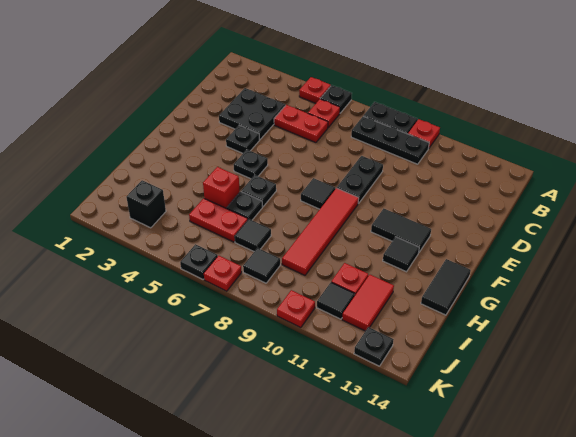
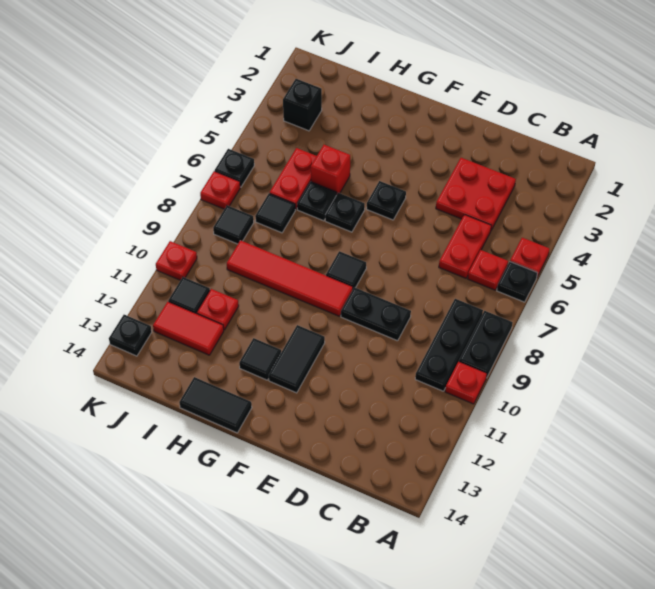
black 2x2 plate [219,88,285,140] -> red 2x2 plate [436,158,516,230]
black 1x1 plate [226,125,259,153] -> none

